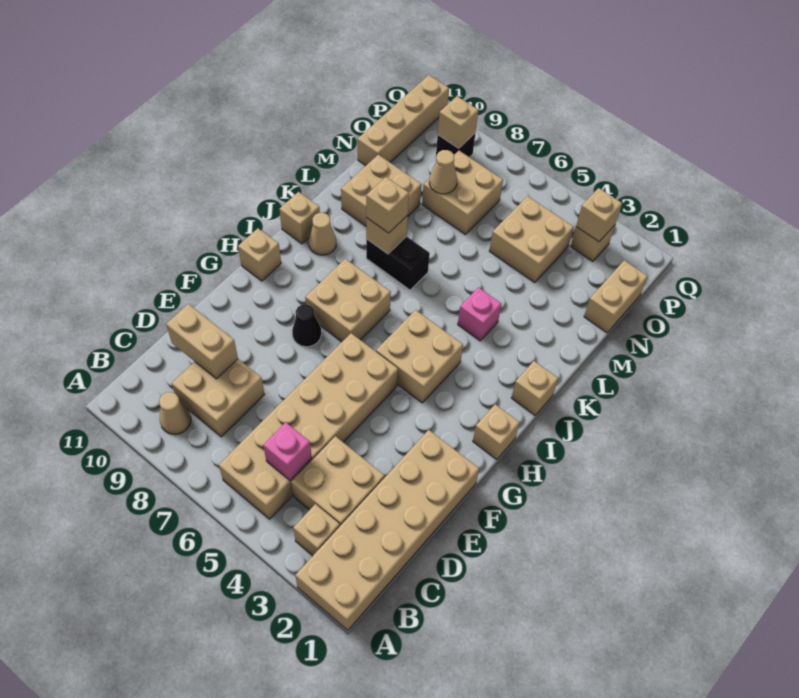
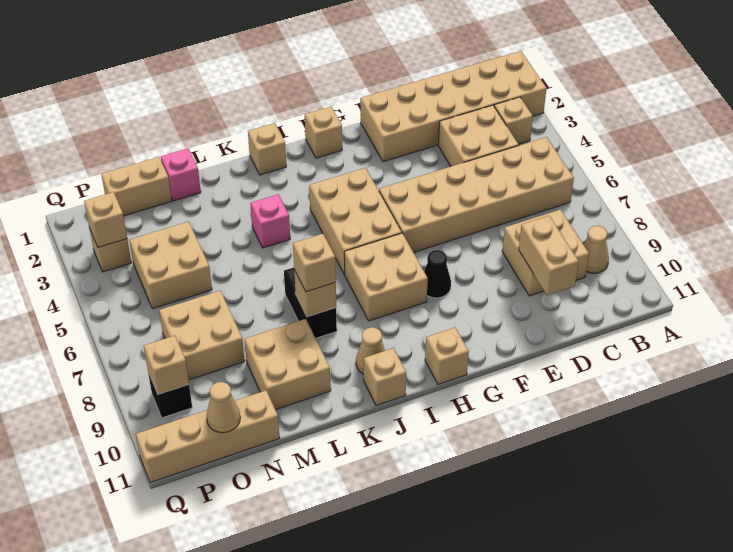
pink 1x1 brick [263,422,312,480] -> pink 1x1 brick moved to [161,148,201,201]
tan 2x2 brick [376,310,463,403] -> tan 2x3 brick [309,168,402,274]
tan 1x1 cone [429,150,457,194] -> tan 1x1 cone moved to [206,382,240,433]

